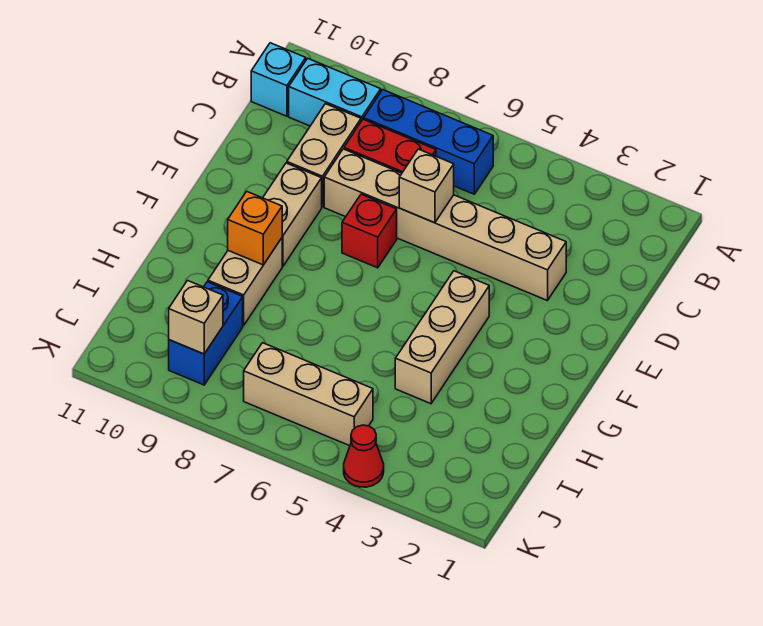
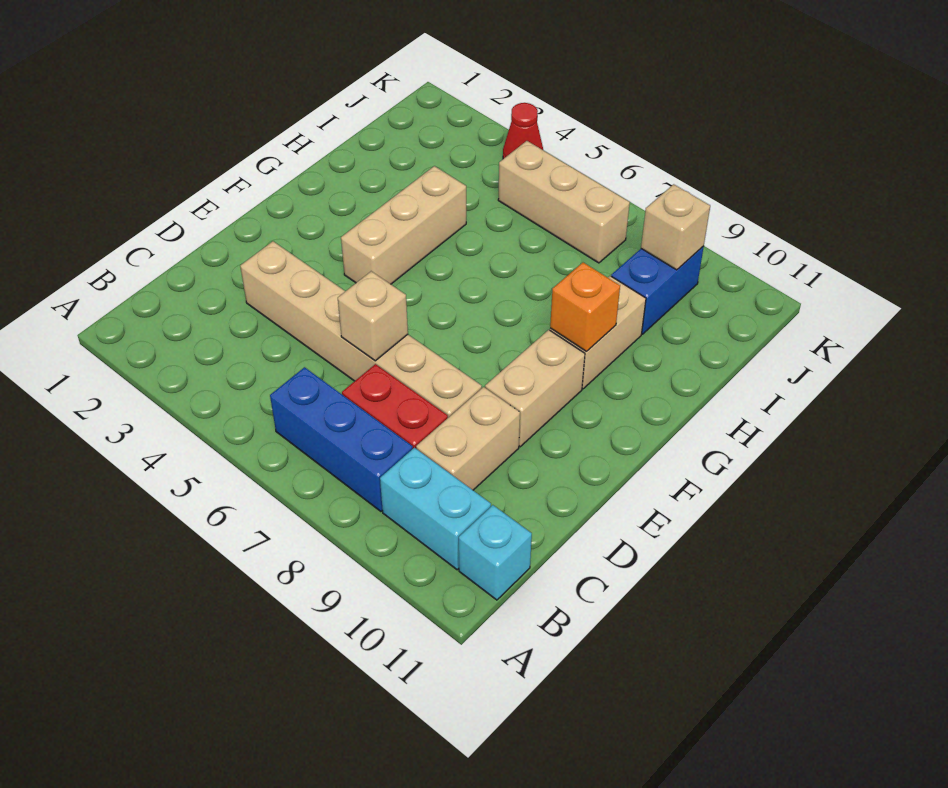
red 1x1 brick [342,194,397,268] -> none

